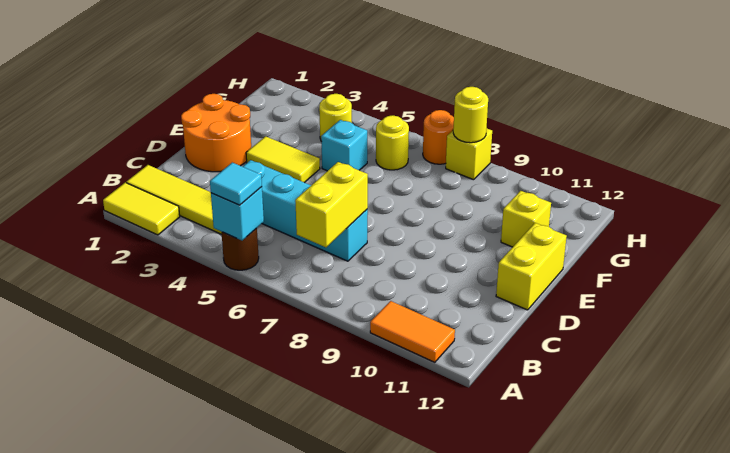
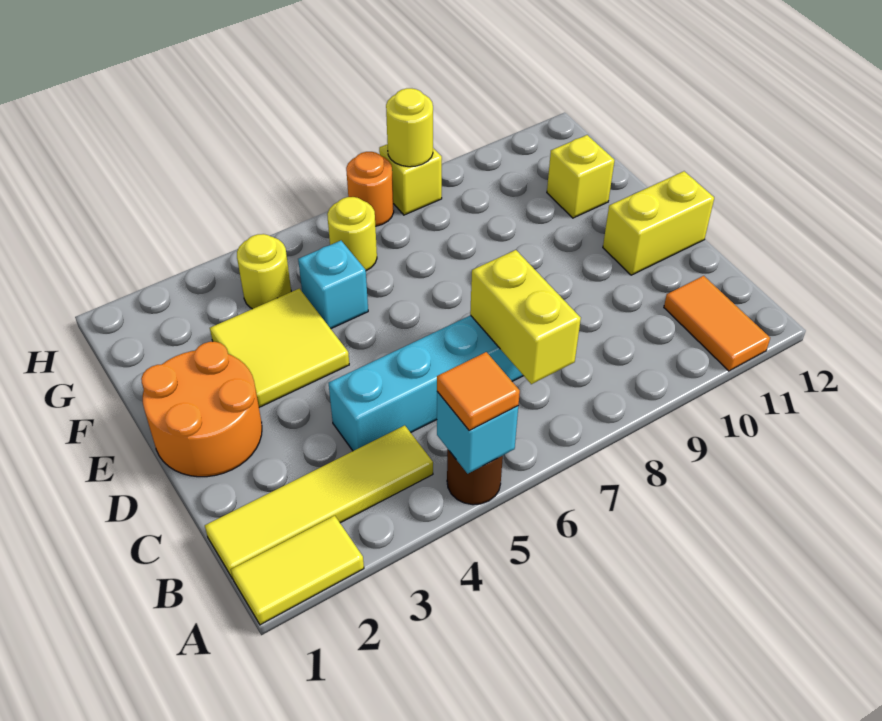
cyan 1x1 tile [210,163,262,205] -> orange 1x1 tile [437,352,520,430]
orange 1x2 tile [370,301,455,362] -> orange 1x2 tile turned to [664,276,770,371]
yellow 1x2 brick [496,223,567,310] -> yellow 1x2 brick turned to [603,171,714,275]
yellow 1x2 tile [246,136,320,183] -> yellow 2x2 tile [210,289,349,407]

